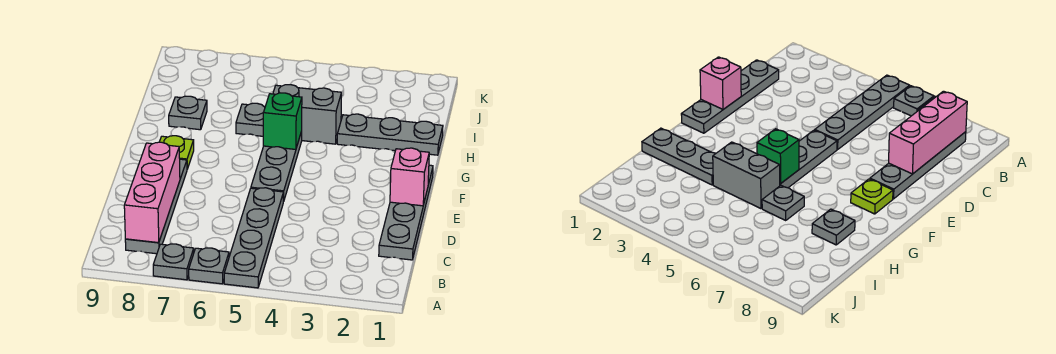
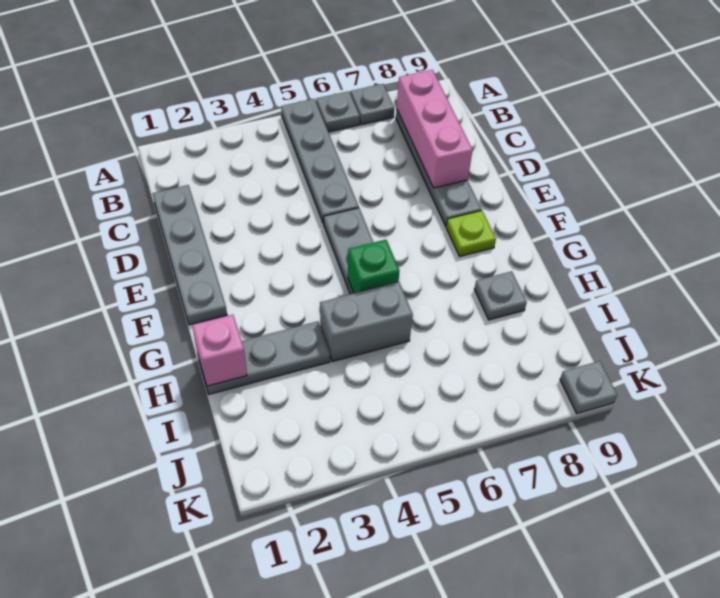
pink 1x1 brick [390,148,429,206] -> pink 1x1 brick moved to [192,315,247,386]
grey 1x1 plate [236,103,265,136] -> grey 1x1 plate moved to [560,361,617,413]

